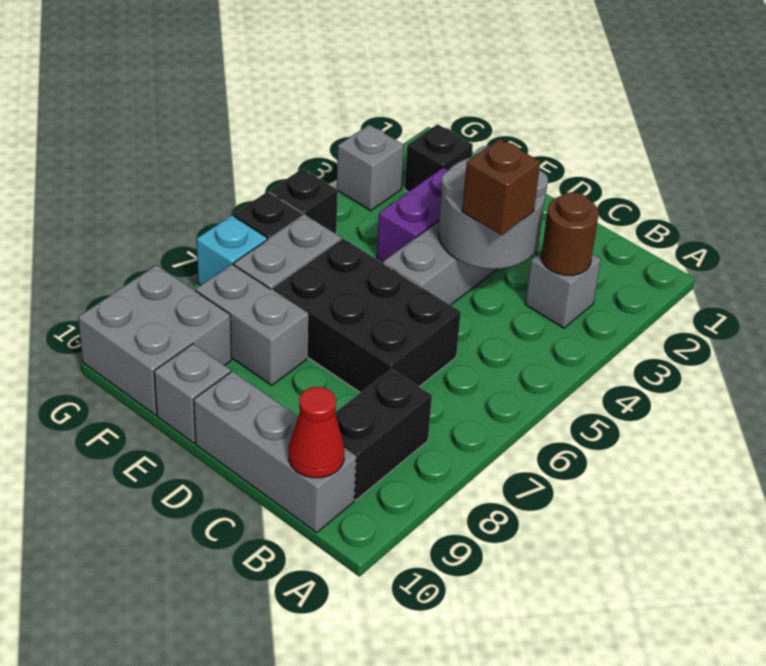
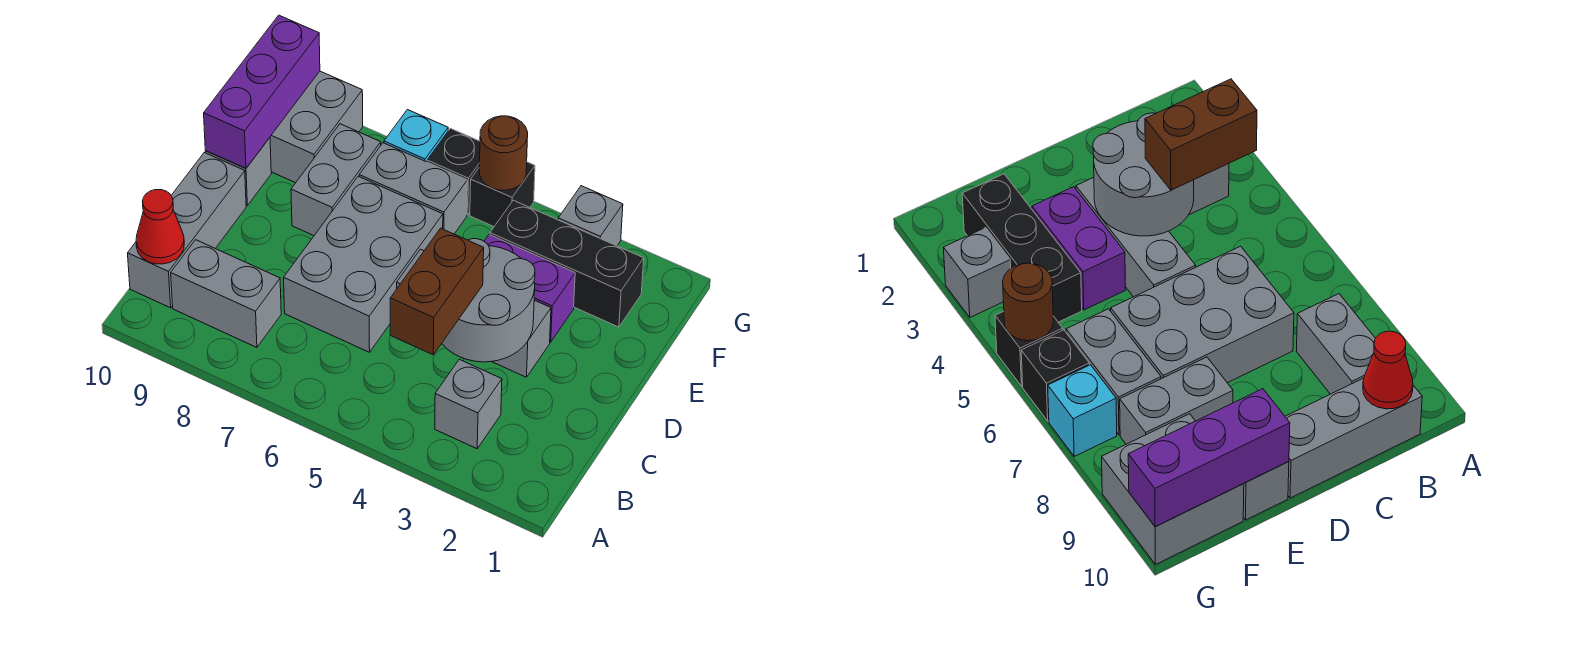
brown 1x1 round brick [541,192,599,275] -> brown 1x1 round brick moved to [479,116,528,190]
black 1x2 brick [335,369,432,500] -> grey 1x2 brick [171,240,281,347]
brown 1x1 brick [462,139,540,235] -> brown 1x2 brick [390,228,484,355]
black 2x3 brick [272,238,461,393] -> grey 2x3 brick [284,176,443,352]
none -> purple 1x3 brick [204,15,320,168]
black 1x1 brick [404,124,473,192] -> black 1x3 brick [490,200,644,327]

